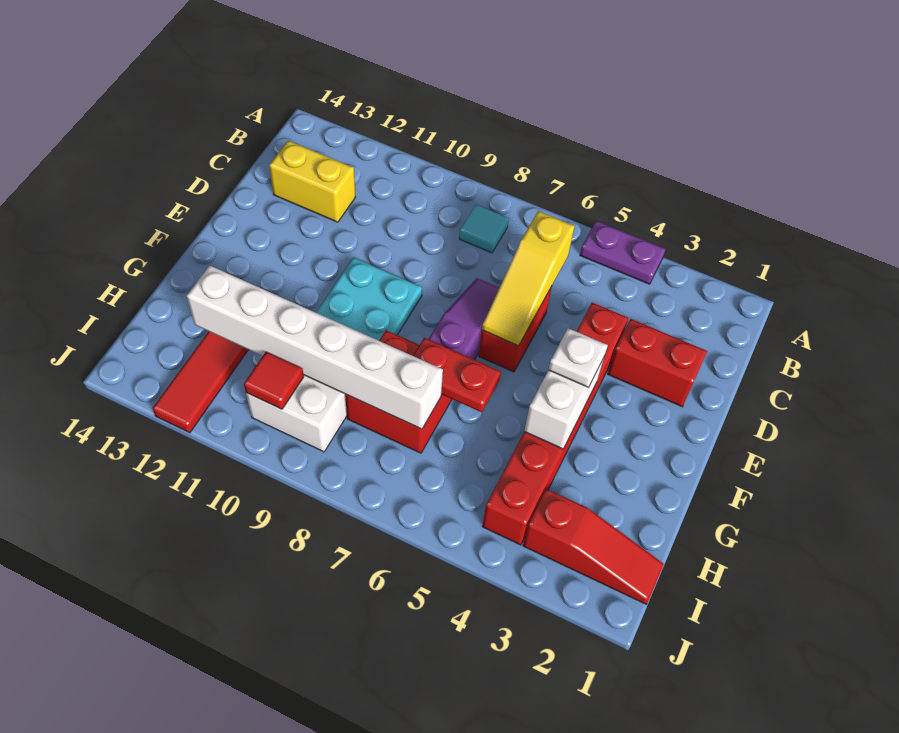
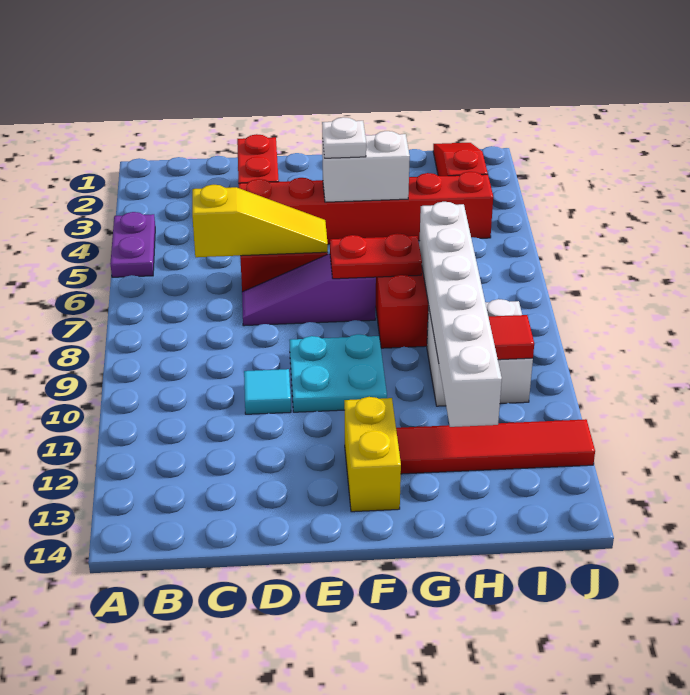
cyan 1x1 tile [459,205,509,253] -> cyan 1x1 tile moved to [244,369,291,414]
yellow 1x2 brick [269,141,355,222] -> yellow 1x2 brick moved to [344,397,401,512]
red 1x2 plate [413,338,501,413] -> red 1x2 plate turned to [330,233,422,279]

